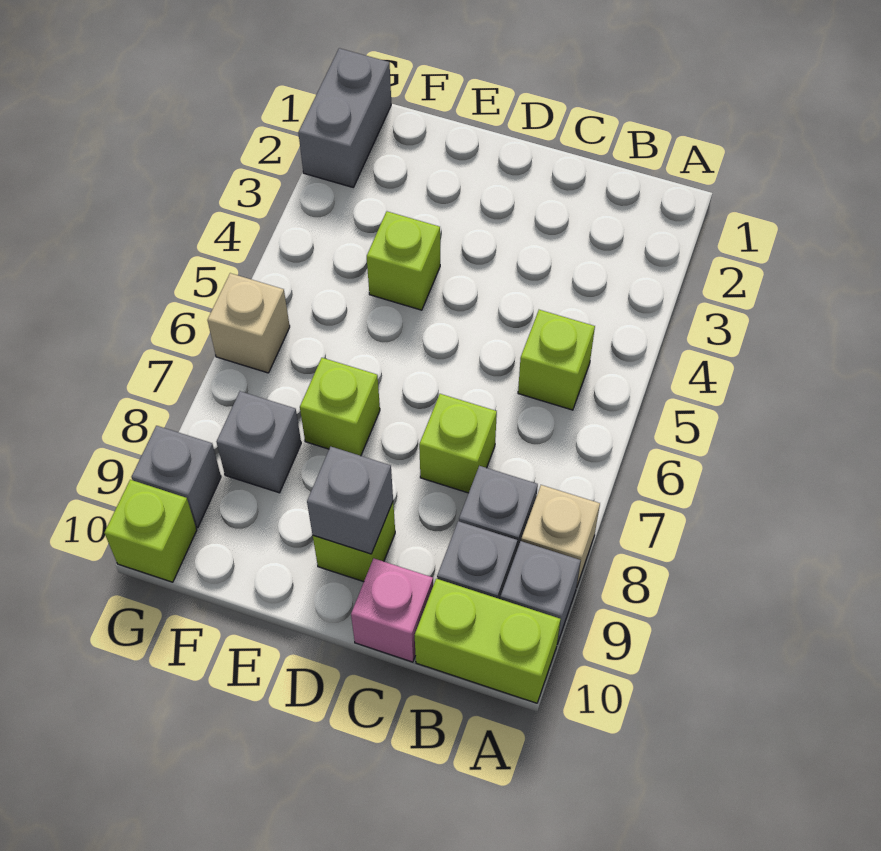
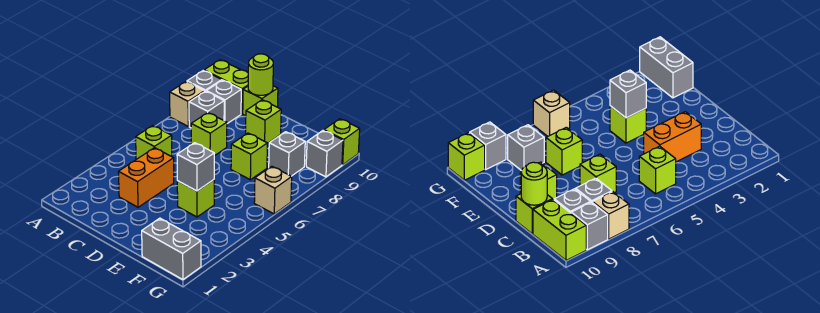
none -> orange 1x2 brick [119,148,174,207]
pink 1x1 brick [351,558,433,662] -> lime 1x1 brick [243,86,278,116]
none -> lime 1x1 round brick [248,54,273,95]
grey 1x1 brick [307,447,393,554] -> grey 1x1 brick moved to [177,143,214,191]
grey 1x2 brick [298,48,391,187] -> grey 1x2 brick turned to [142,218,201,280]

